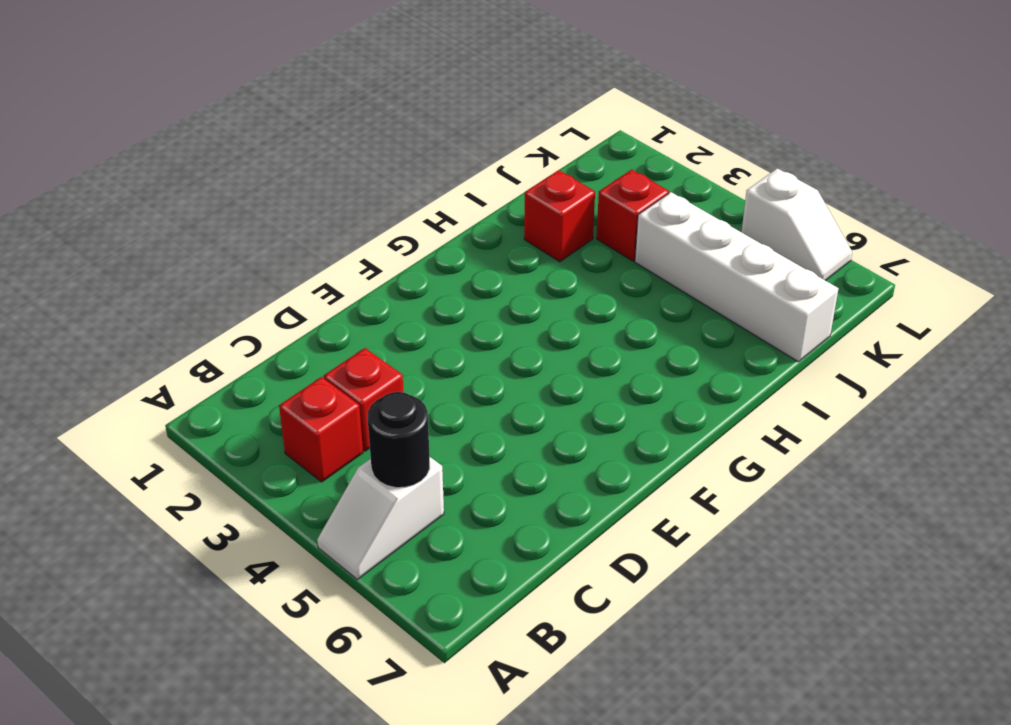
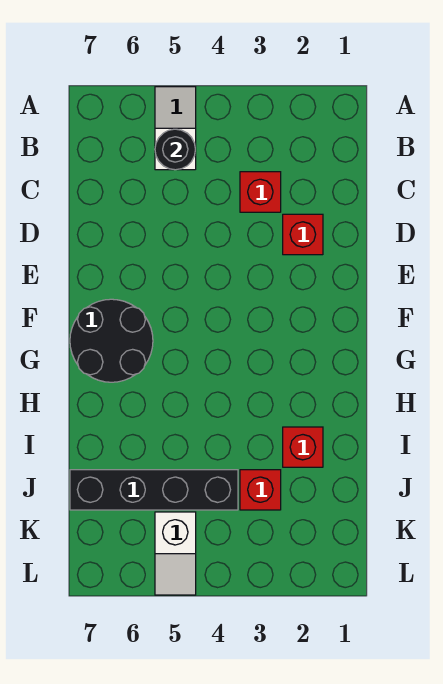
red 1x1 brick [279,377,363,482] -> red 1x1 brick moved to [283,214,323,255]
none -> black 2x2 round brick [70,299,153,382]
white 1x4 brick [635,192,838,362] -> black 1x4 brick [70,470,238,510]
white 1x2 slope [742,168,852,281] -> white 1x2 slope turned to [155,512,196,595]

